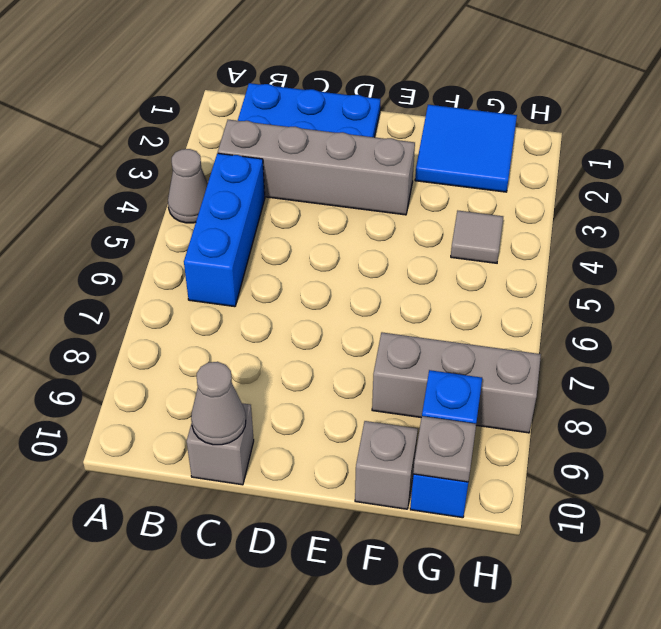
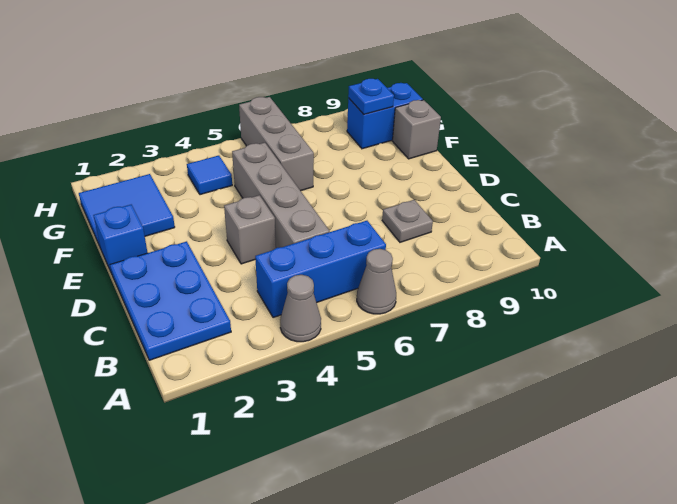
grey 1x4 brick [218,120,415,215] -> grey 1x4 brick moved to [232,143,330,248]
grey 1x1 brick [187,403,254,485] -> grey 1x1 brick moved to [224,195,276,264]
grey 1x1 cone [191,362,246,445] -> grey 1x1 cone moved to [357,249,396,314]
none -> blue 1x1 brick [93,205,148,273]
grey 1x3 brick [372,332,541,433] -> grey 1x3 brick moved to [239,97,314,191]
grey 1x1 tile [451,211,503,263] -> blue 1x1 tile [187,156,232,195]
grey 1x1 plate [413,416,476,482] -> grey 1x1 plate moved to [382,200,433,242]

